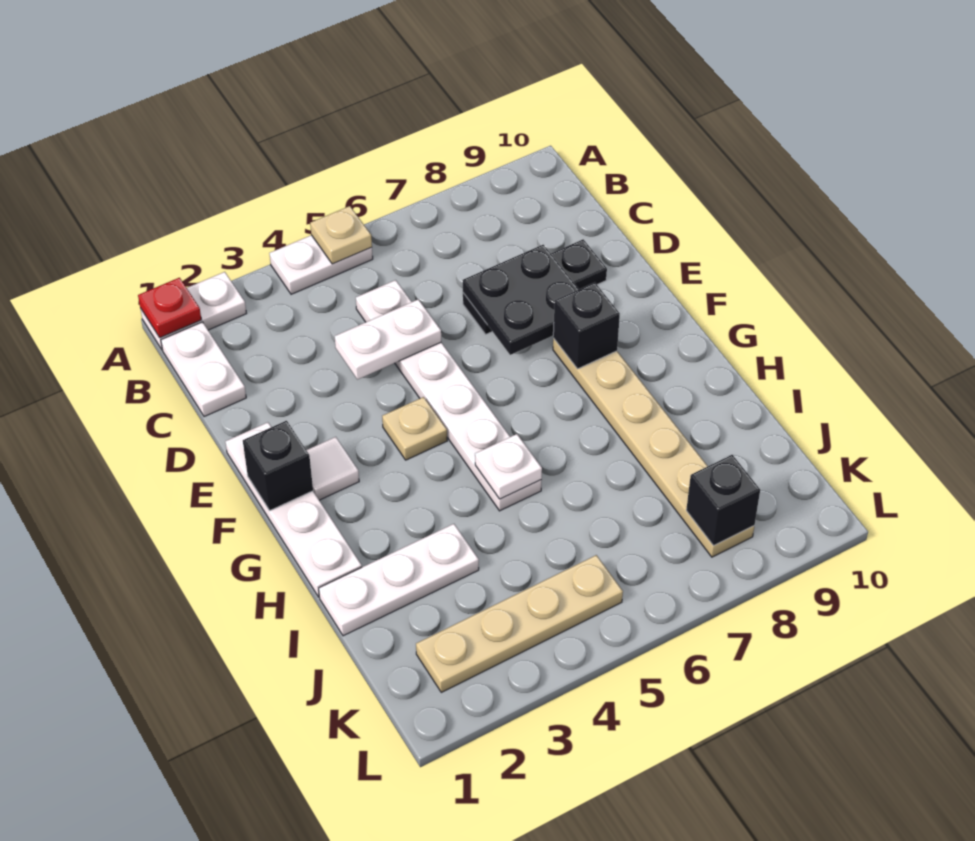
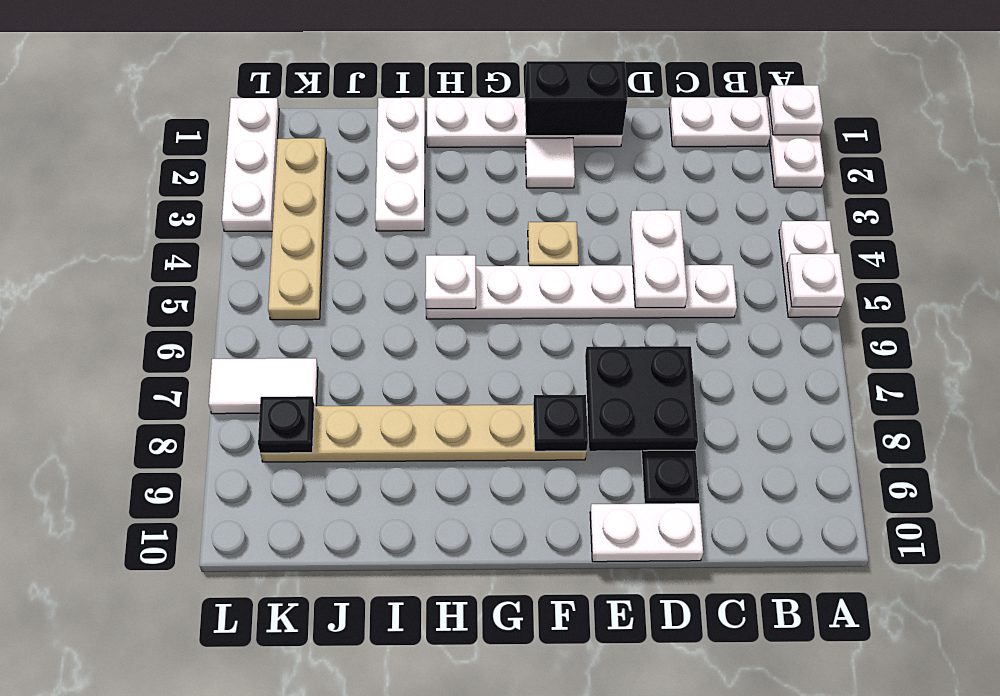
red 1x1 plate [138,278,201,338] -> white 1x1 plate [769,85,823,135]
tan 1x1 plate [310,206,372,264] -> white 1x1 plate [787,254,845,307]
none -> white 1x2 plate [590,503,703,562]
black 1x1 brick [243,421,313,510] -> black 1x2 brick [525,61,627,136]
black 1x1 brick [553,282,620,369] -> black 1x1 plate [533,395,588,451]
none -> white 1x2 tile [209,358,318,414]
black 1x1 brick [686,455,760,546] -> black 1x1 plate [258,396,314,453]
none -> white 1x3 plate [222,98,279,231]

